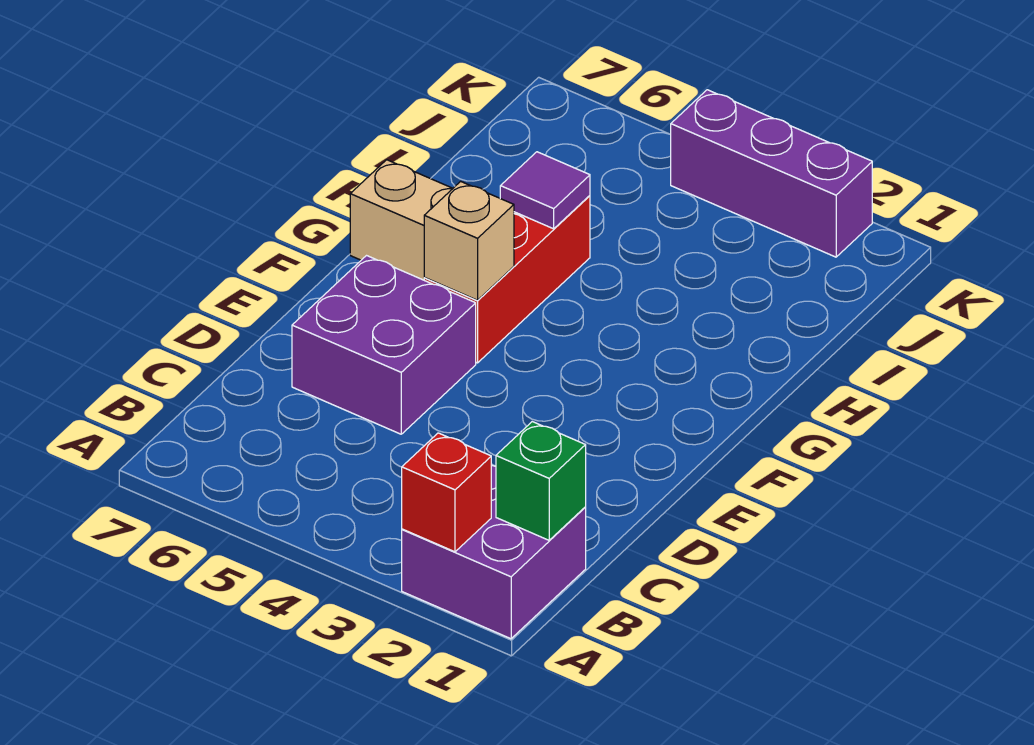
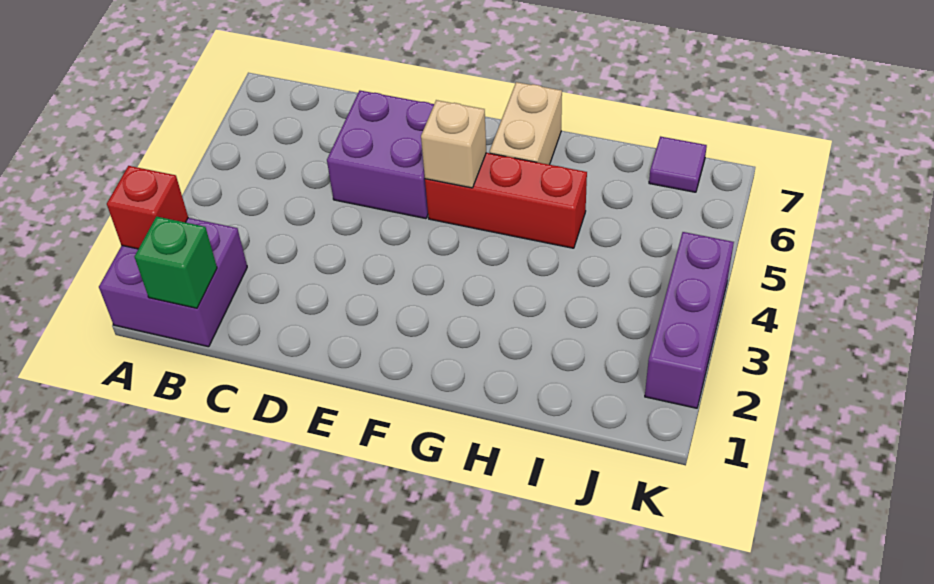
purple 1x1 tile [500,152,590,229] -> purple 1x1 tile moved to [649,136,707,192]

